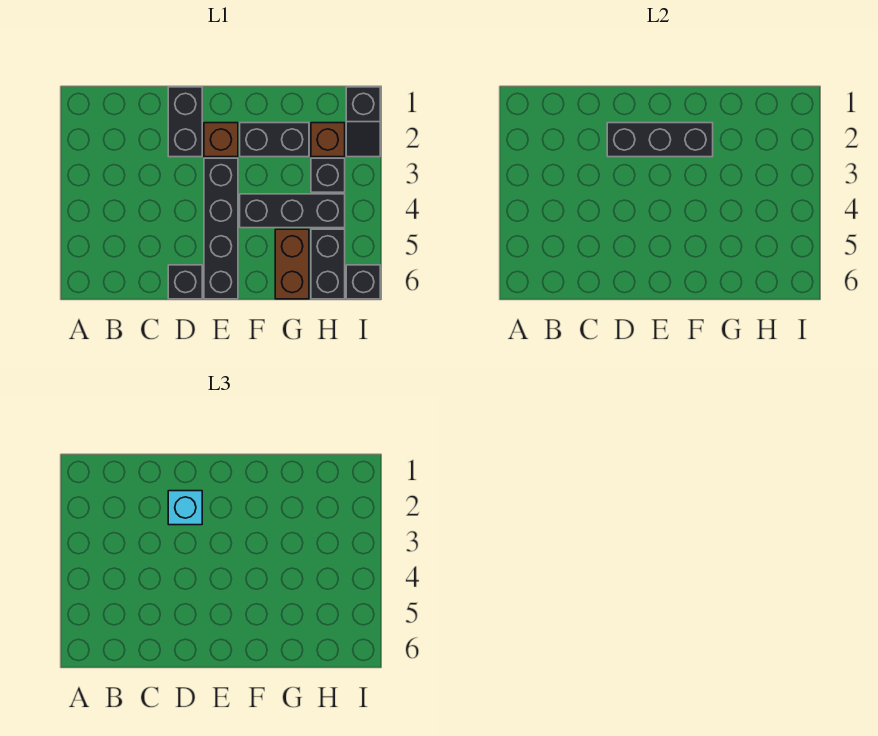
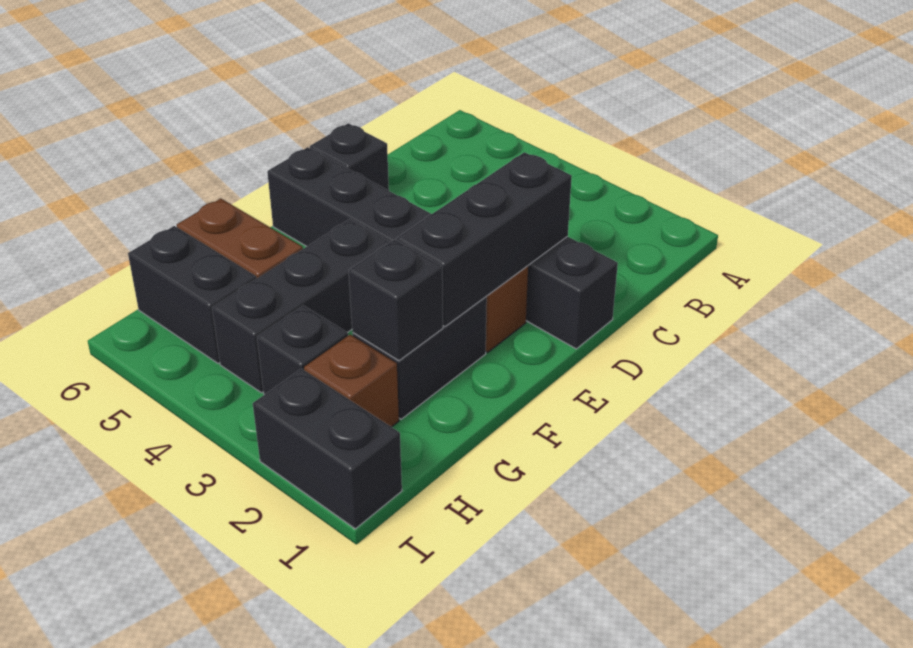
cyan 1x1 brick [168,491,202,525] -> none
black 1x2 slope [346,87,380,157] -> black 1x2 brick [253,369,402,529]
black 1x1 brick [346,265,380,299] -> black 1x1 brick moved to [349,240,443,361]

